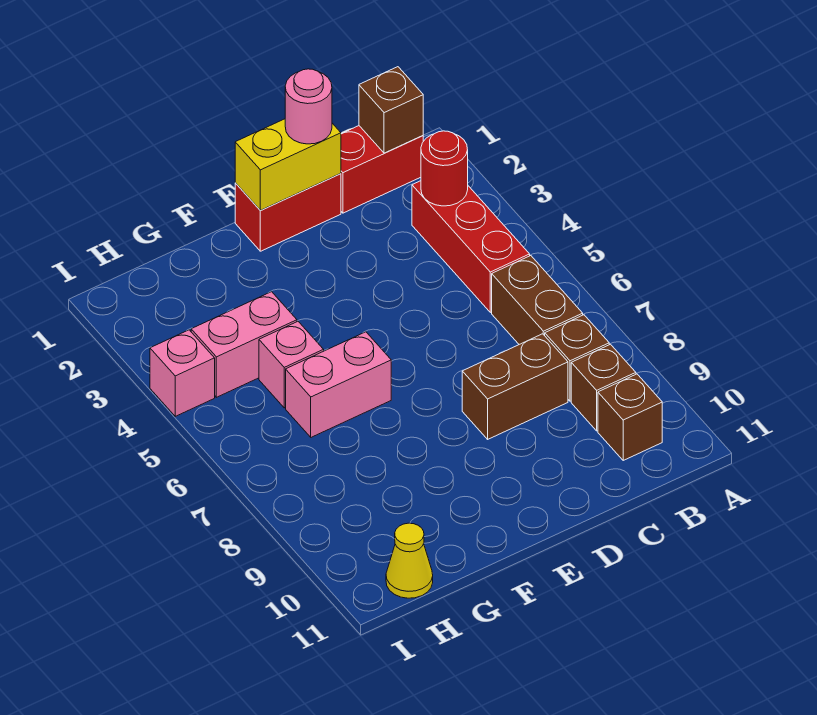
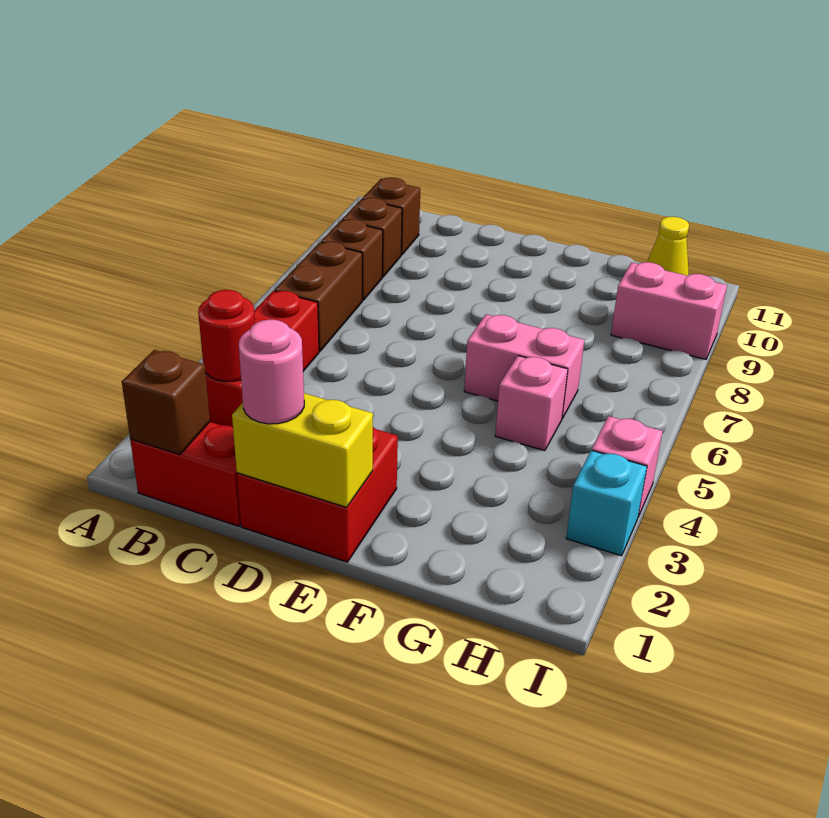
brown 1x2 brick [462,334,568,439] -> none
red 1x2 brick [235,174,341,251] -> red 2x2 brick [237,427,398,562]
pink 1x2 brick [191,292,297,397] -> pink 1x2 brick moved to [611,262,727,359]
none -> cyan 1x1 brick [566,450,647,556]

